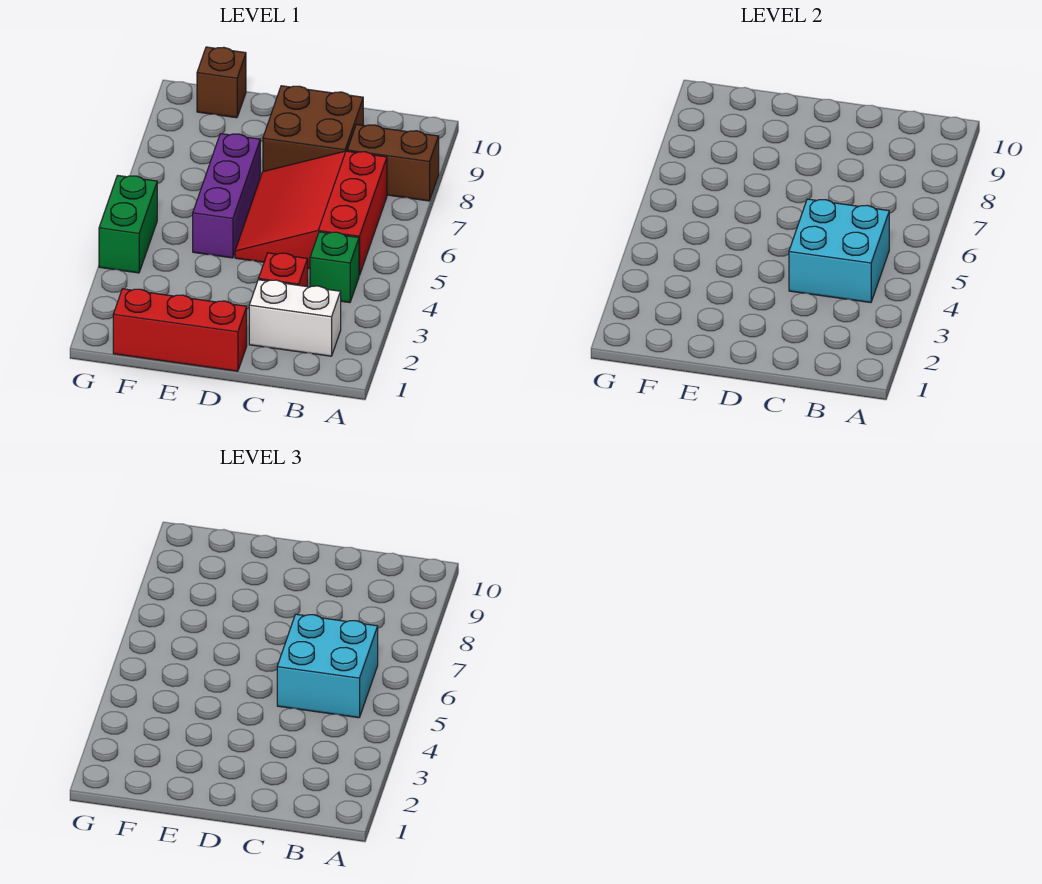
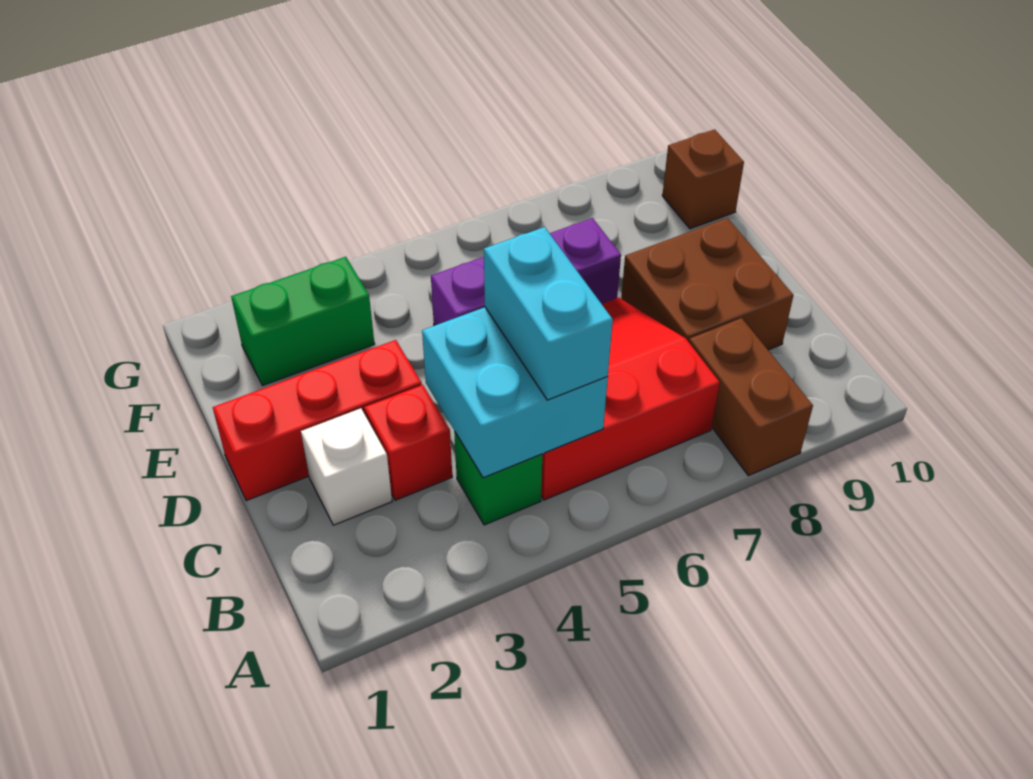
white 1x2 brick [249,280,341,356] -> white 1x1 brick [301,408,392,525]
cyan 2x2 brick [277,614,378,718] -> cyan 1x2 brick [484,227,613,400]
red 1x3 brick [113,289,247,371] -> red 1x3 brick turned to [213,340,422,501]
green 1x2 brick [99,175,157,273] -> green 1x2 brick moved to [231,257,374,386]

